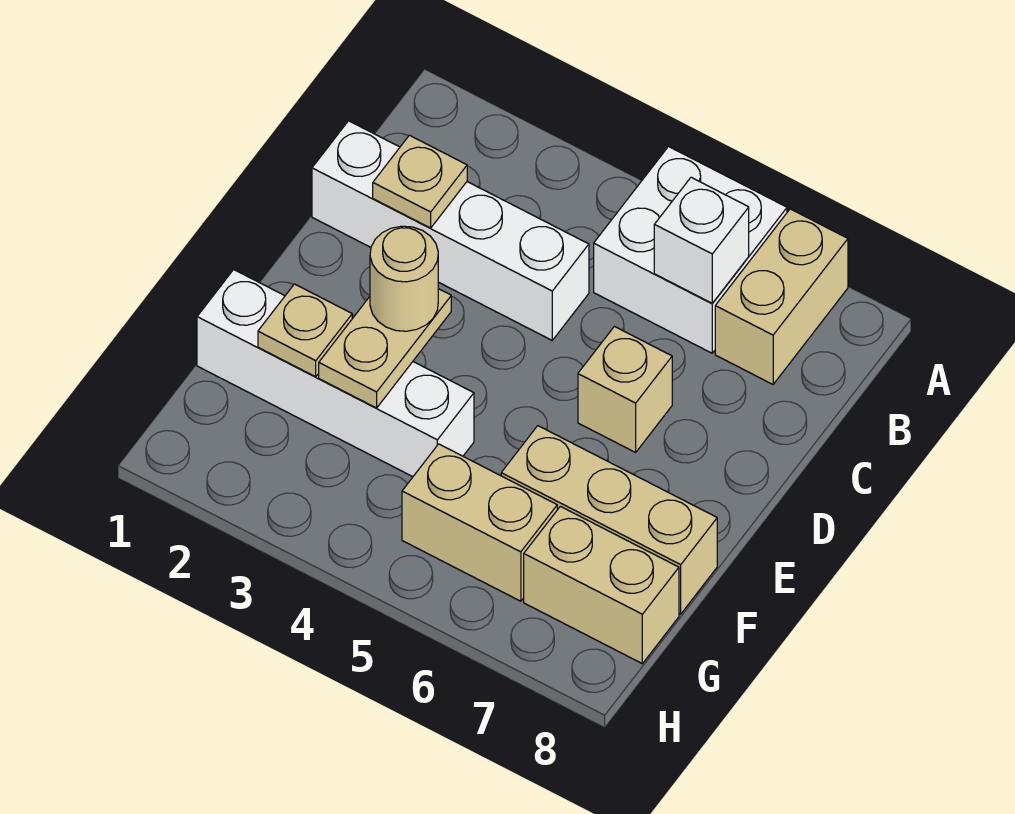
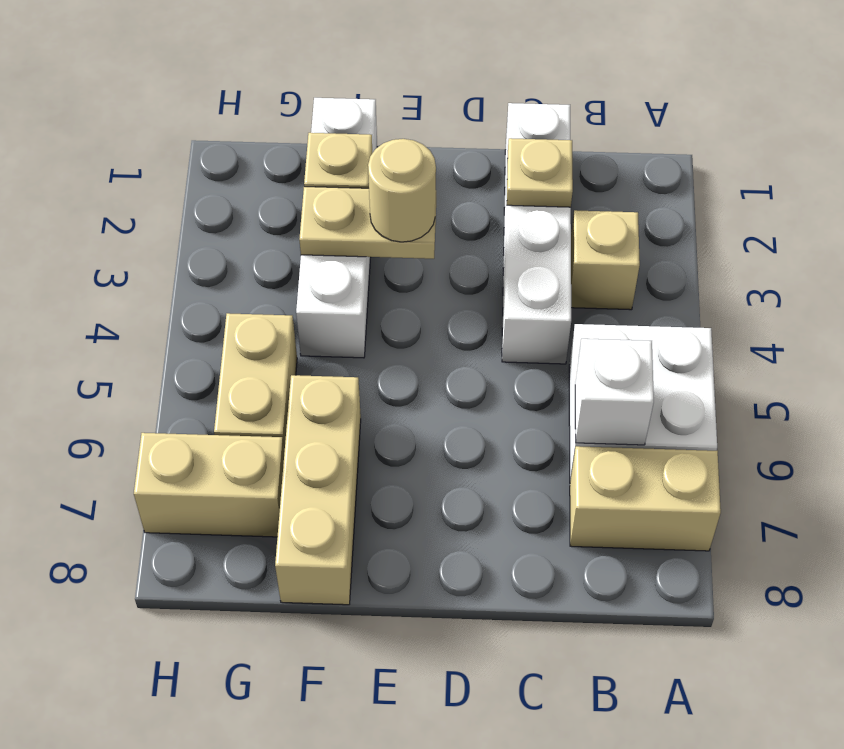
tan 1x1 brick [578,326,672,452] -> tan 1x1 brick moved to [571,210,640,310]
tan 1x2 brick [524,506,679,664] -> tan 1x2 brick turned to [134,433,284,537]

